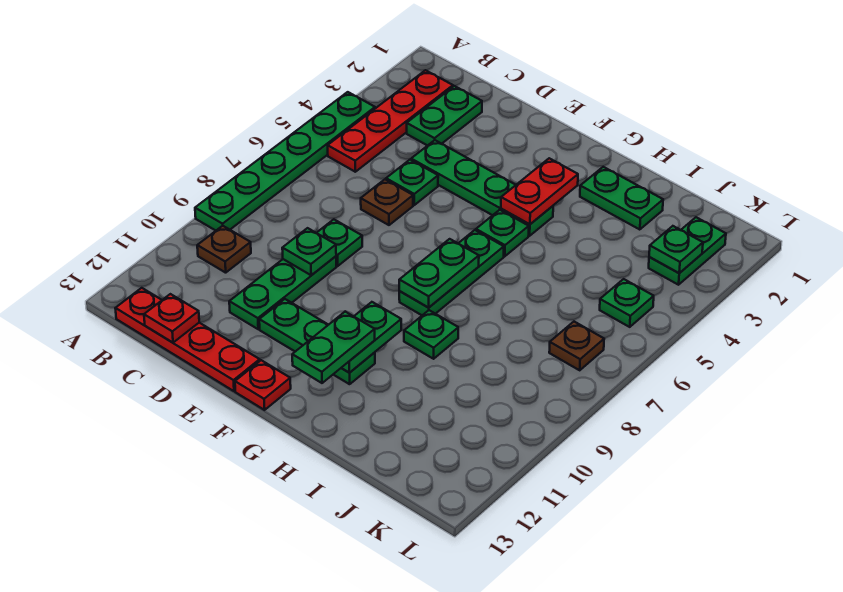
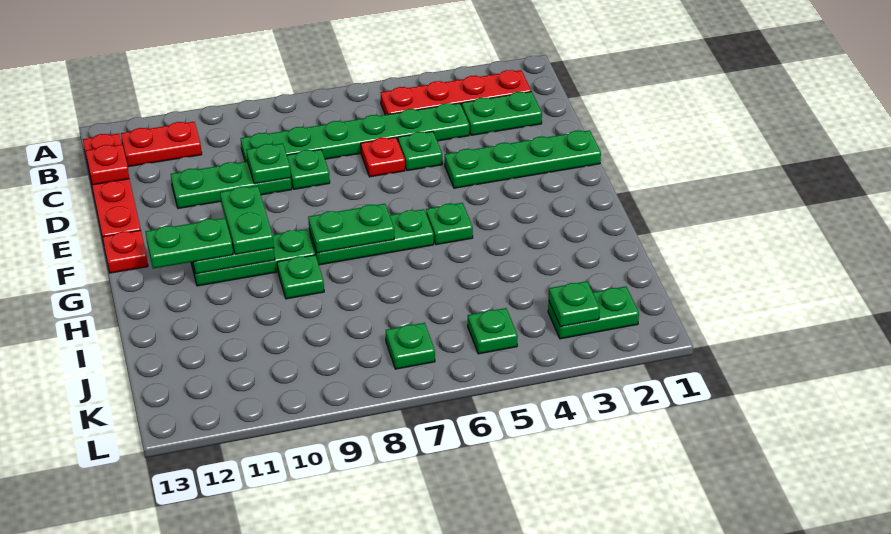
green 1x6 plate [195,92,375,231] -> green 1x6 plate moved to [241,103,469,162]
brown 1x1 plate [197,226,251,273] -> none
green 1x4 plate [411,140,553,236] -> green 1x4 plate turned to [445,130,601,188]
brown 1x1 plate [361,179,413,225] -> red 1x1 plate [361,137,405,177]
green 1x3 plate [259,299,375,384] -> green 1x3 plate turned to [191,229,315,286]
red 1x2 plate [501,158,578,224] -> red 1x2 plate moved to [121,122,202,167]
green 1x2 plate [580,167,663,230] -> green 1x2 plate moved to [220,186,274,255]
brown 1x1 plate [549,322,604,370] -> green 1x1 plate [386,323,435,369]

